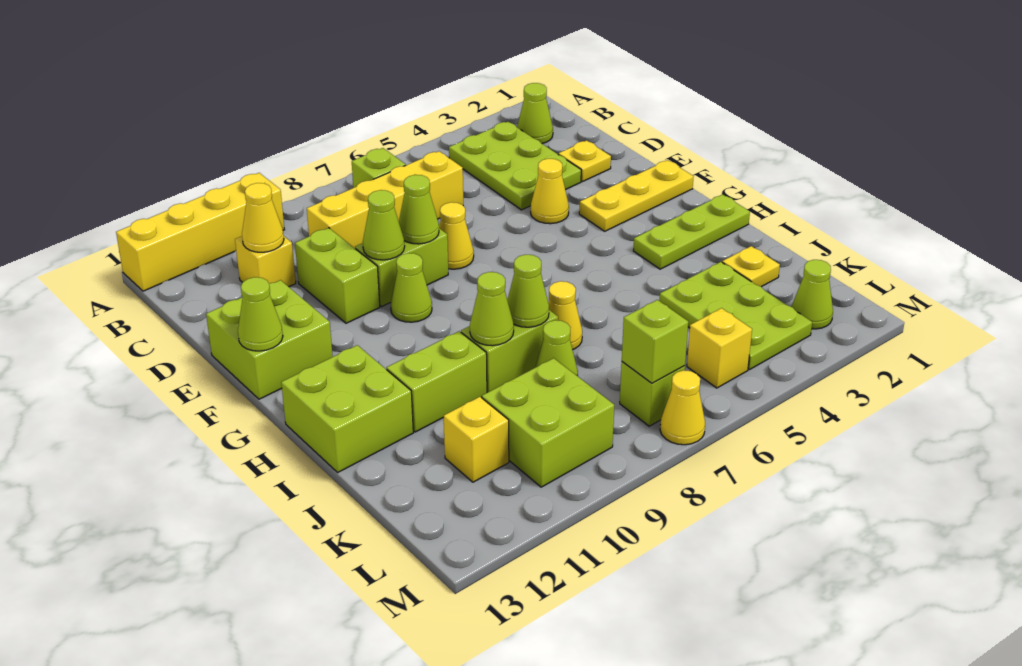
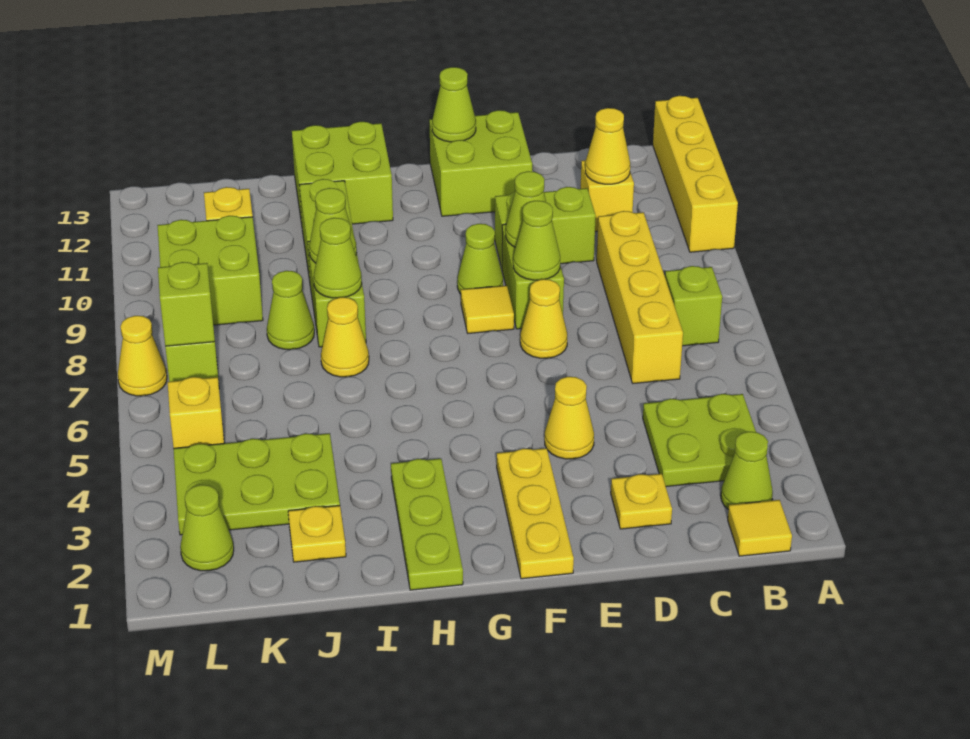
none -> yellow 1x1 tile [728,500,792,556]
lime 2x3 plate [449,122,581,210] -> lime 2x2 plate [643,394,756,487]
none -> yellow 1x1 tile [461,285,514,333]

